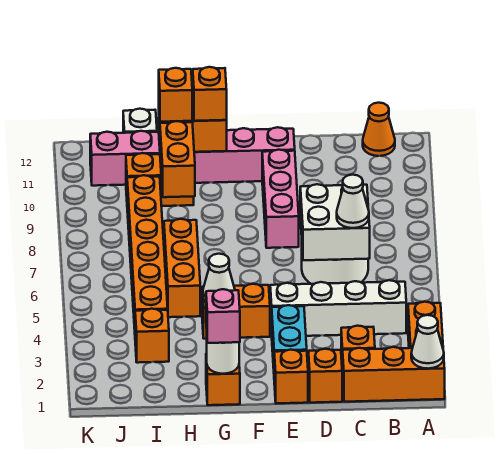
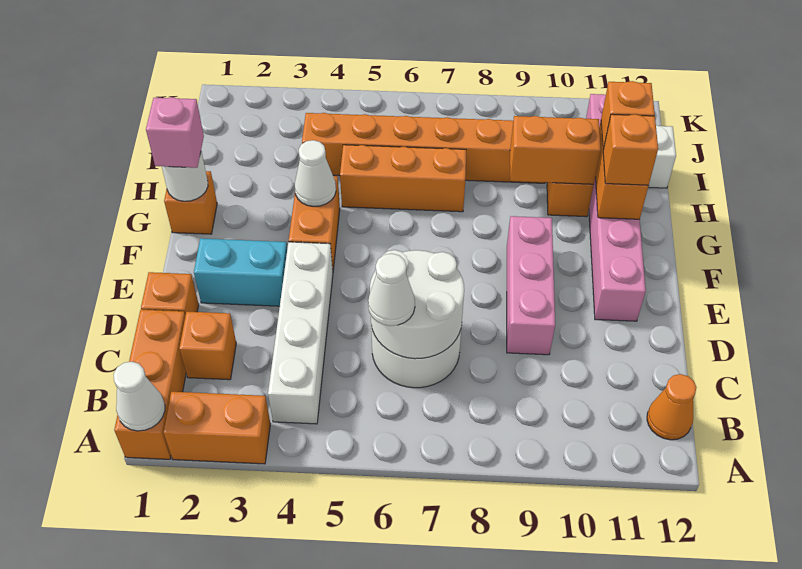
white 2x2 brick [300,184,370,260] -> white 2x2 round brick [370,250,464,359]
orange 1x1 brick [274,350,308,404] -> none
pink 1x3 brick [262,150,299,248] -> pink 1x3 brick turned to [507,216,555,355]
orange 1x1 brick [135,309,169,363] -> none

